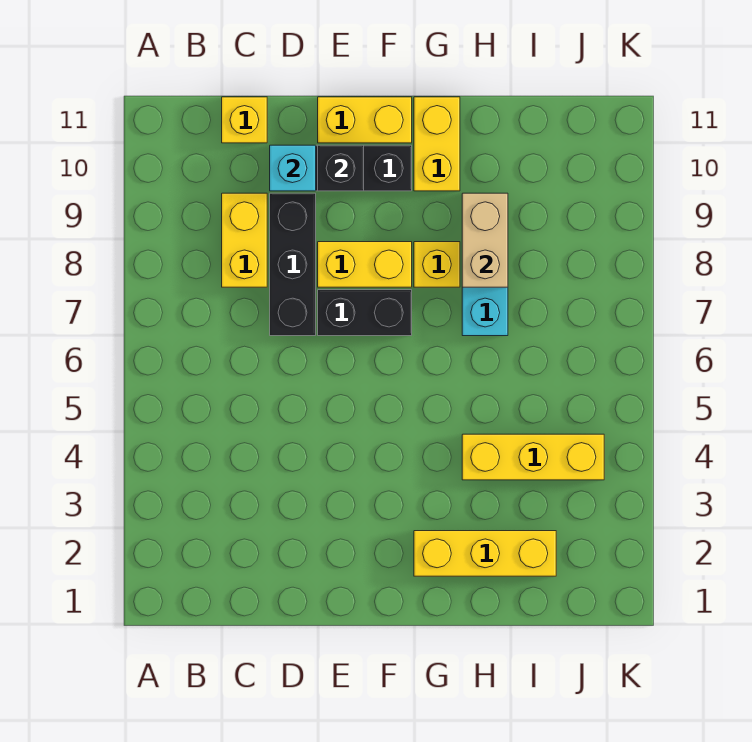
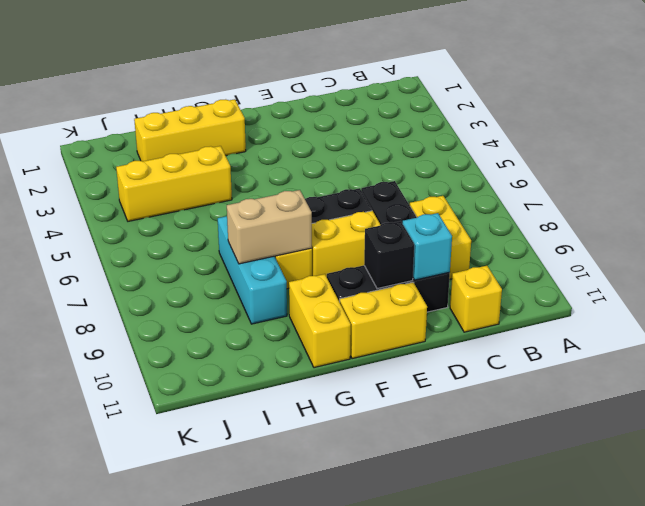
tan 1x2 brick [462,193,508,287] -> tan 1x2 brick turned to [227,190,312,264]

